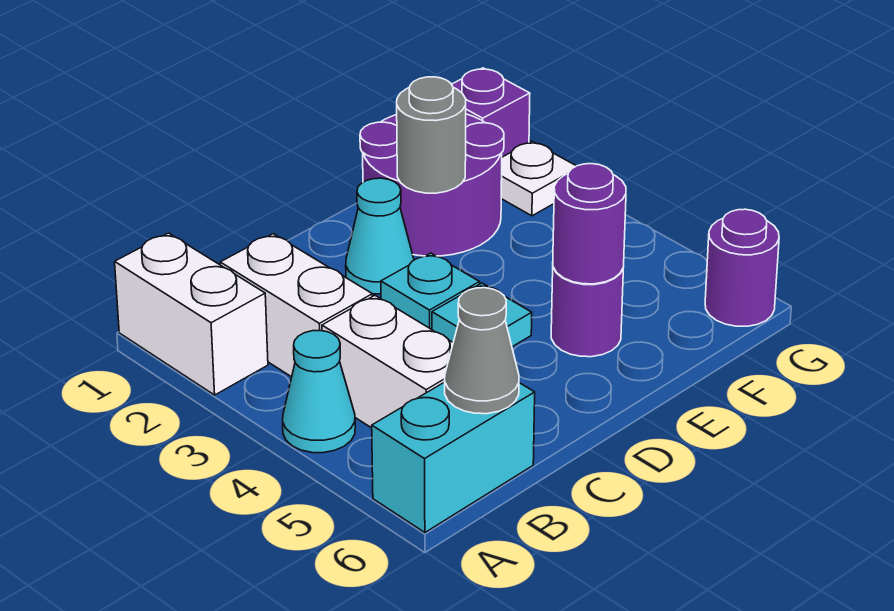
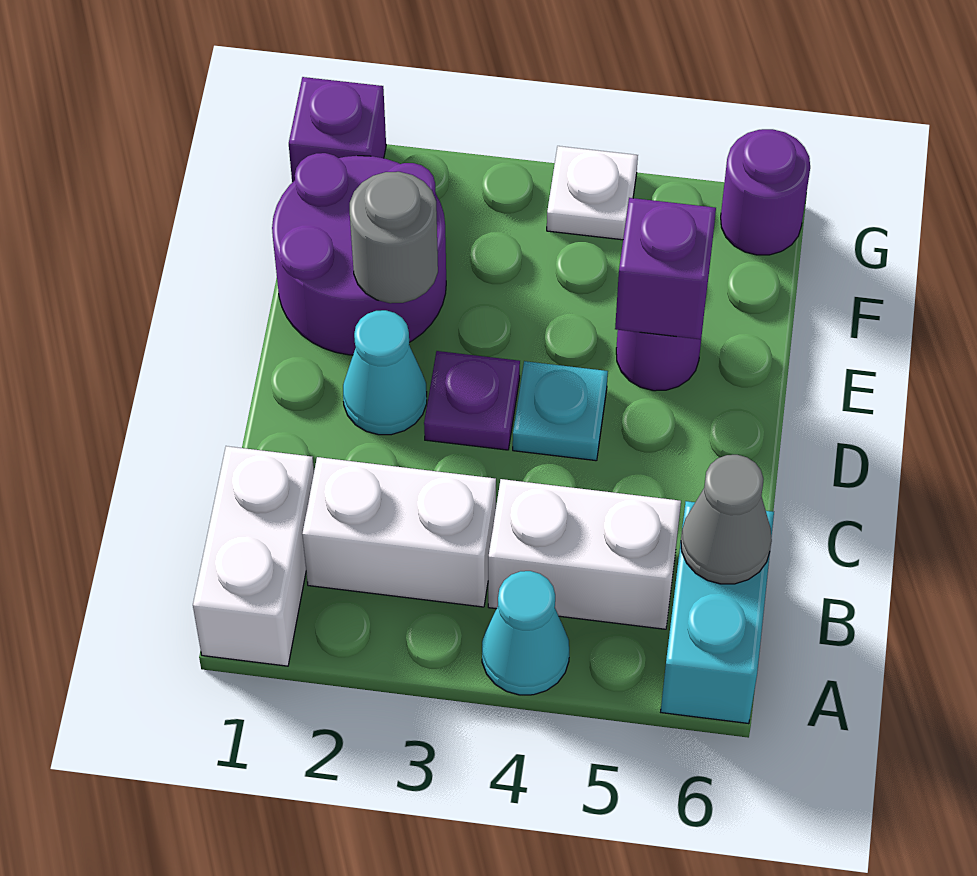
white 1x2 brick [115,233,268,395] -> white 1x2 brick turned to [193,446,314,666]
cyan 1x1 plate [381,253,480,330] -> purple 1x1 plate [424,351,520,450]
purple 1x1 round brick [553,164,626,284] -> purple 1x1 brick [615,198,716,339]
white 1x1 plate [501,141,576,216] -> white 1x1 plate moved to [547,146,638,240]

